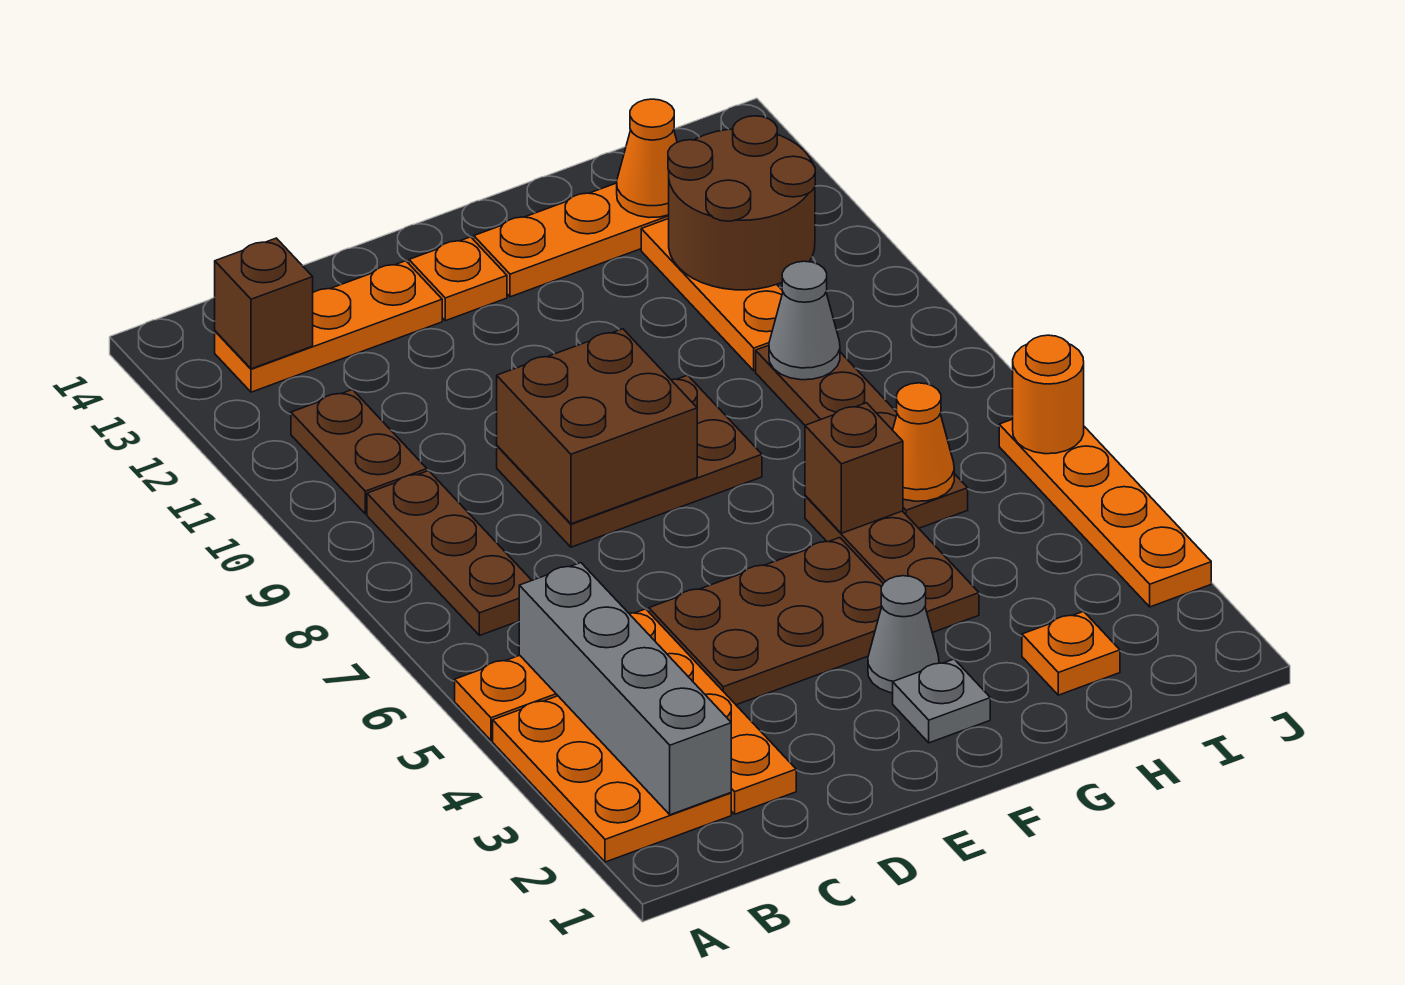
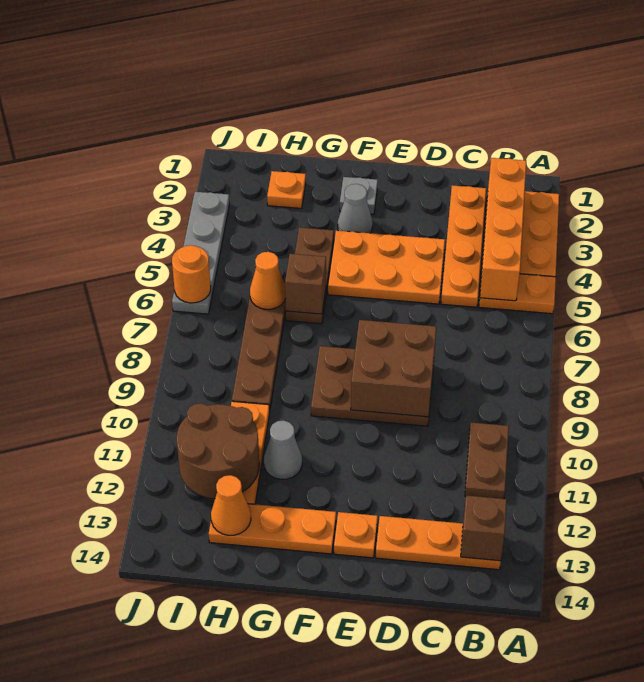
grey 1x4 brick [519,563,731,815] -> orange 1x4 brick [480,158,526,301]
brown 1x3 plate [367,471,532,636] -> none
brown 2x3 plate [649,538,883,705] -> orange 2x3 plate [328,230,445,304]
grey 1x1 cone [769,261,840,380] -> grey 1x1 cone moved to [264,420,302,479]
orange 1x4 plate [999,419,1211,607] -> grey 1x4 plate [172,192,230,314]

